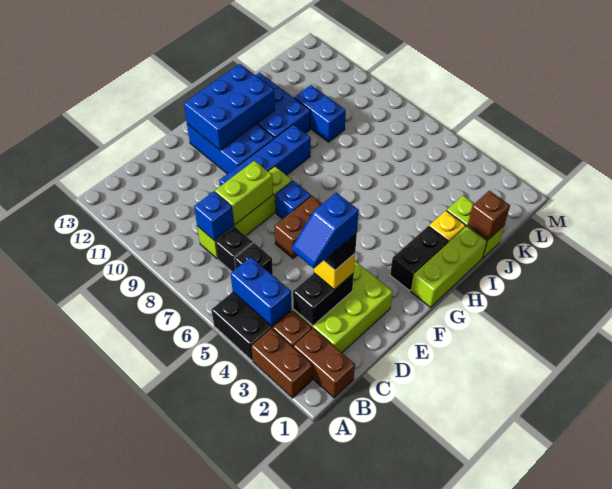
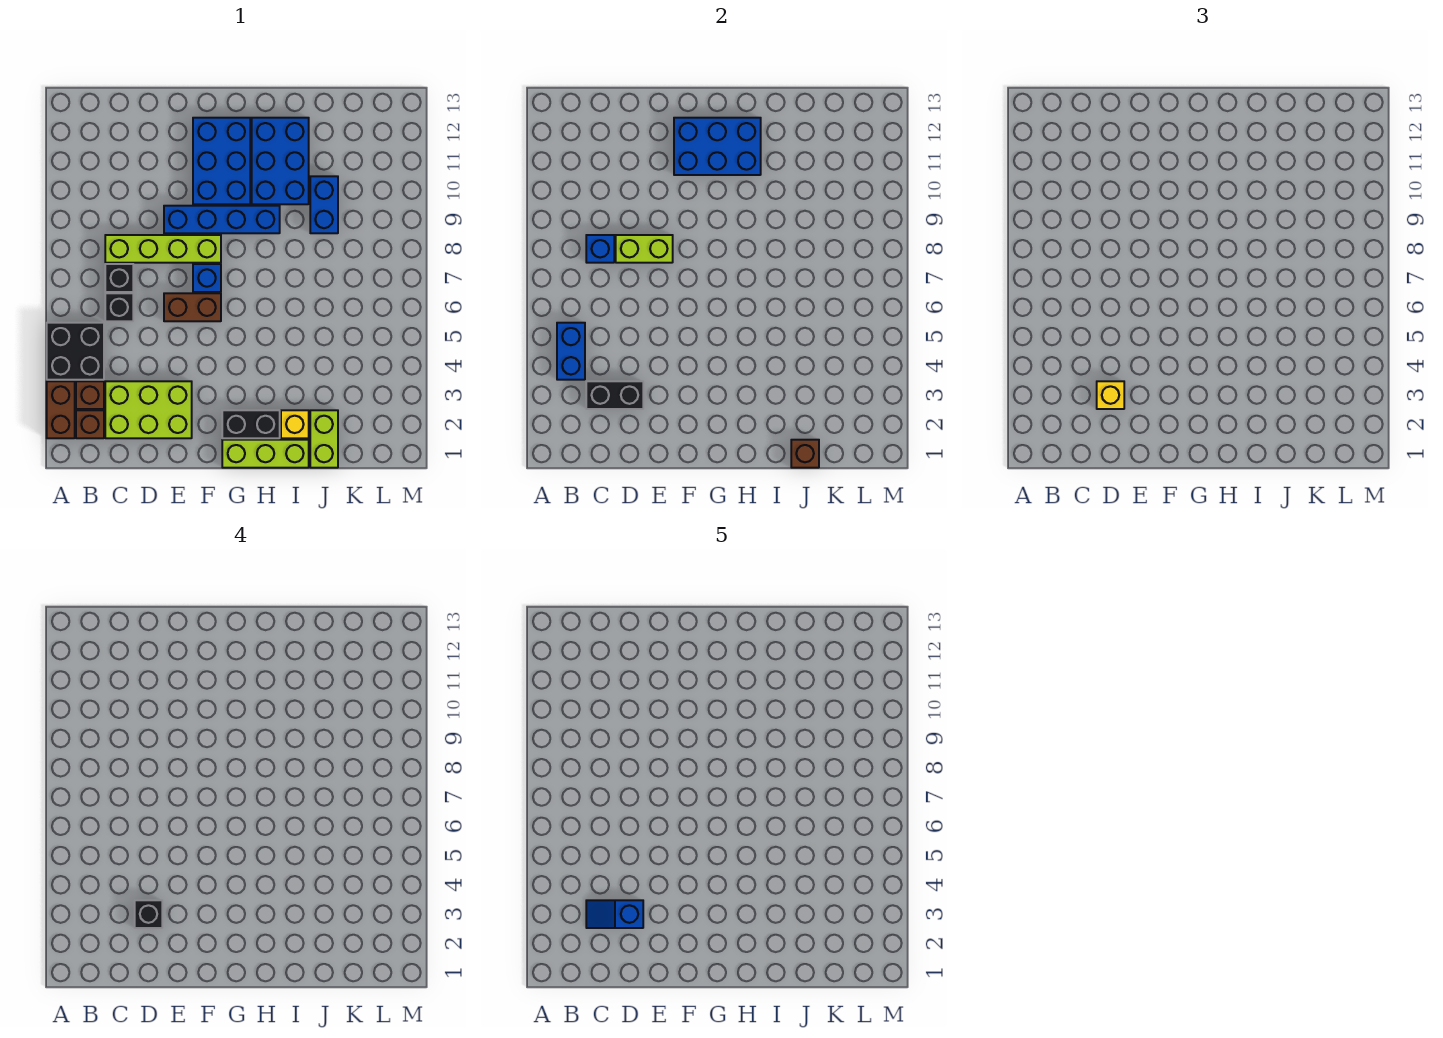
brown 1x2 brick [293,328,355,398] -> brown 1x1 brick [76,410,104,438]

